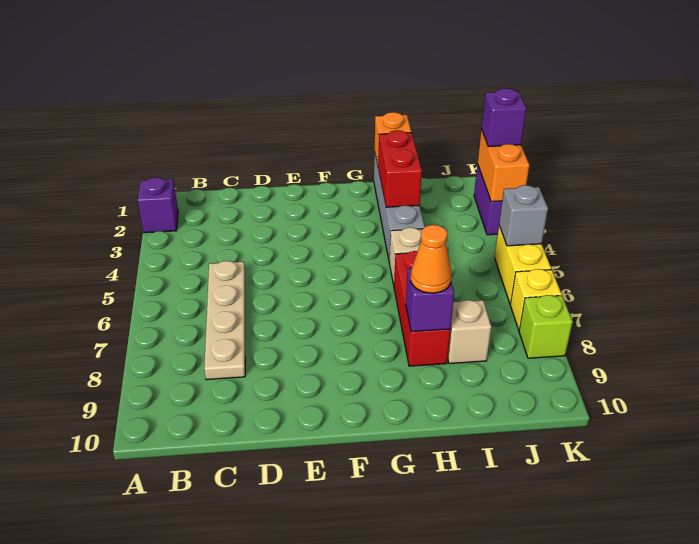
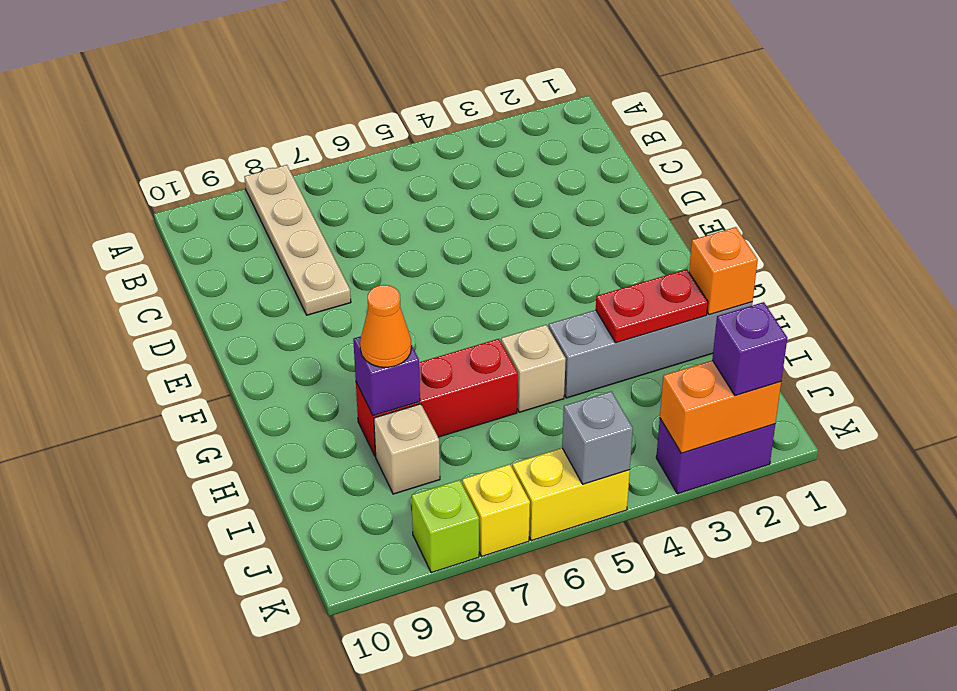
purple 1x1 brick [138,177,178,233] -> none
tan 1x4 plate [204,261,245,380] -> tan 1x4 plate turned to [244,165,351,315]
red 1x2 brick [378,130,422,207] -> red 1x2 plate [596,269,708,343]

